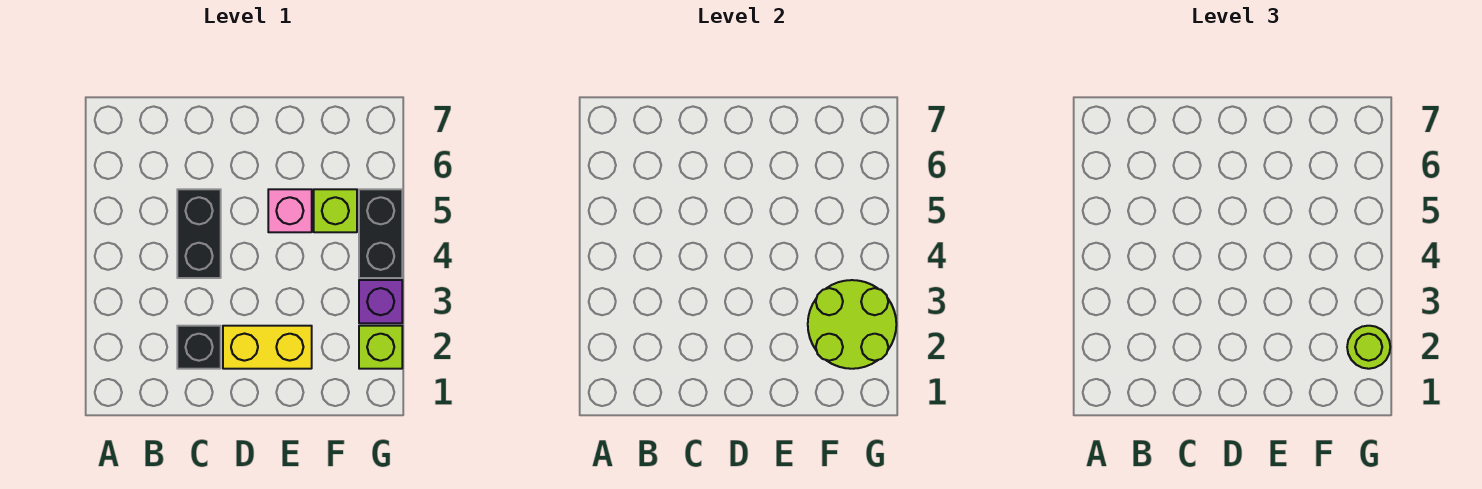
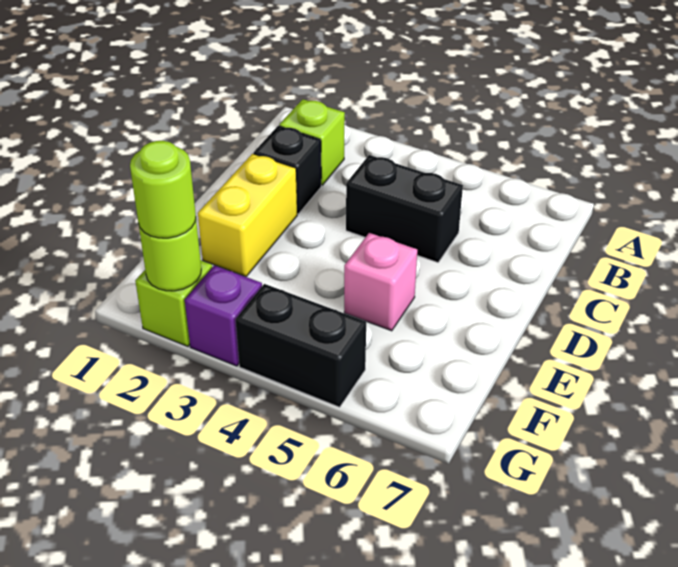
lime 2x2 round brick [808,280,896,369] -> lime 1x1 round brick [139,220,201,291]
lime 1x1 brick [314,189,357,232] -> lime 1x1 brick moved to [279,99,345,185]

